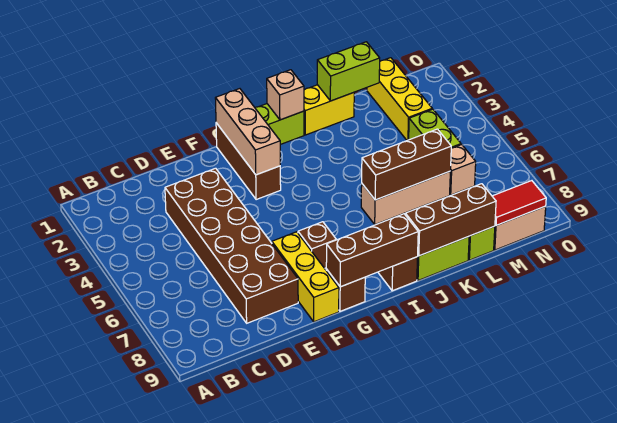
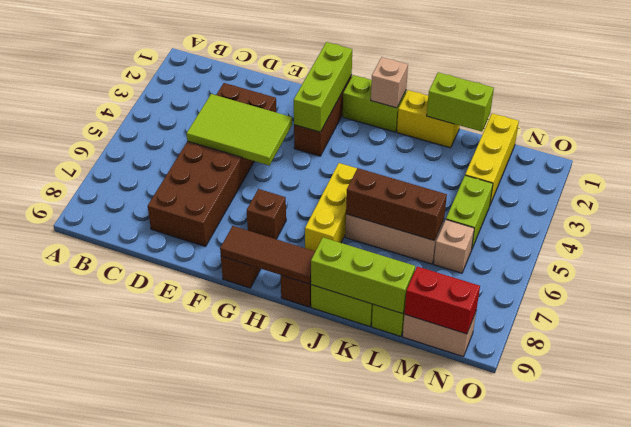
none -> lime 2x3 tile [187,94,292,165]
yellow 1x3 brick [272,232,339,322] -> yellow 1x3 brick moved to [305,163,357,251]
tan 1x3 brick [215,89,280,175] -> lime 1x3 brick [294,42,352,132]
brown 1x3 brick [326,214,418,287] -> brown 1x3 tile [220,226,315,284]
brown 1x3 brick [405,184,496,256] -> lime 1x3 brick [311,238,415,314]
red 1x2 tile [492,181,546,225] -> red 1x2 brick [404,266,480,334]

